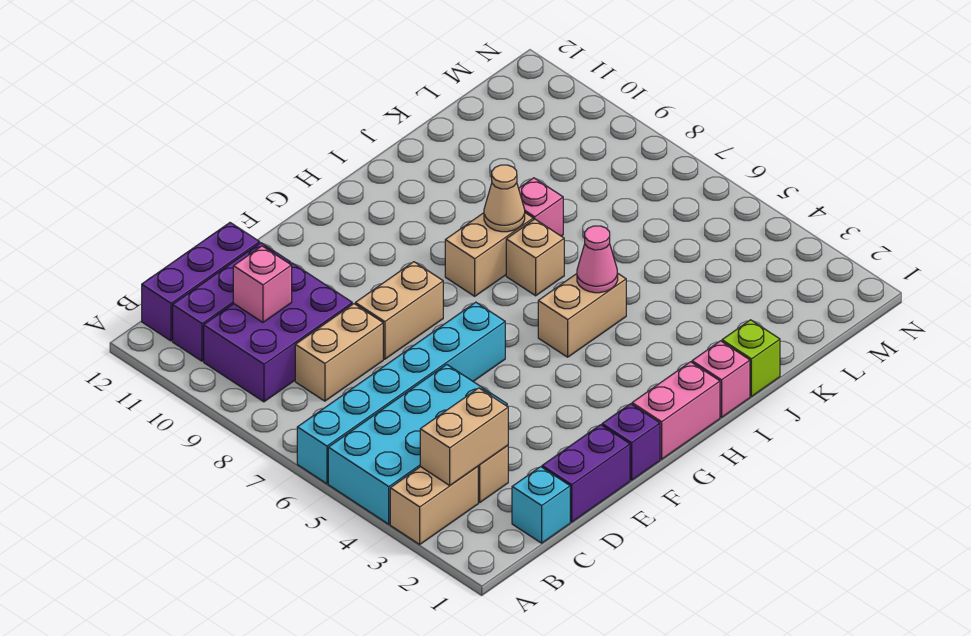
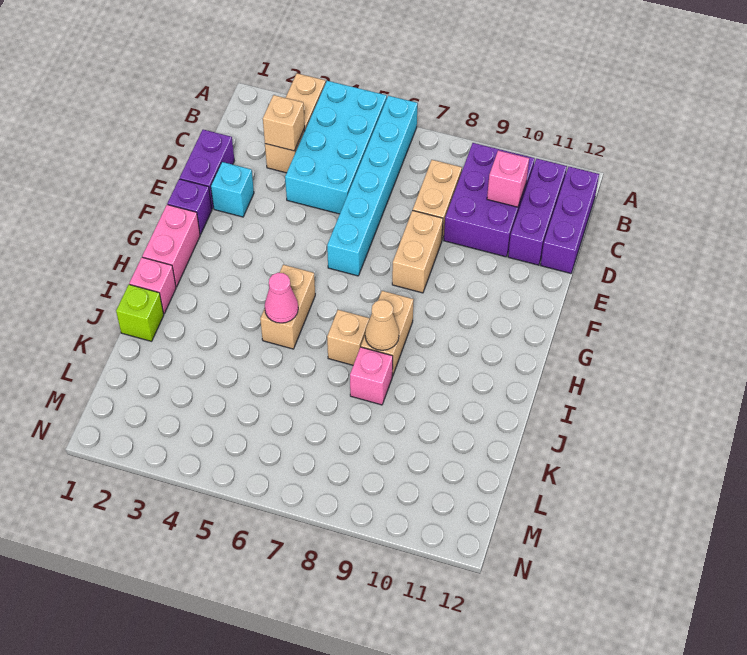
tan 1x2 brick [420,388,508,485] -> tan 1x1 brick [263,95,305,151]
cyan 1x1 brick [512,467,570,543] -> cyan 1x1 brick moved to [211,162,254,217]

